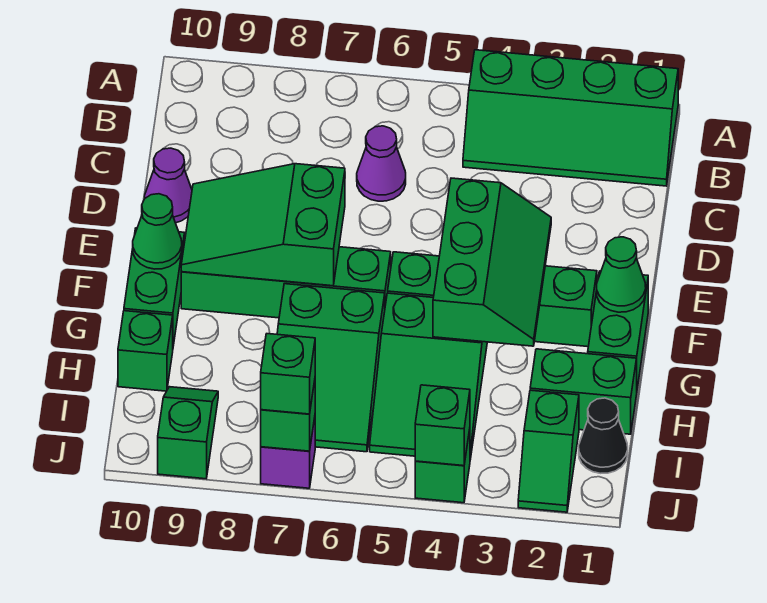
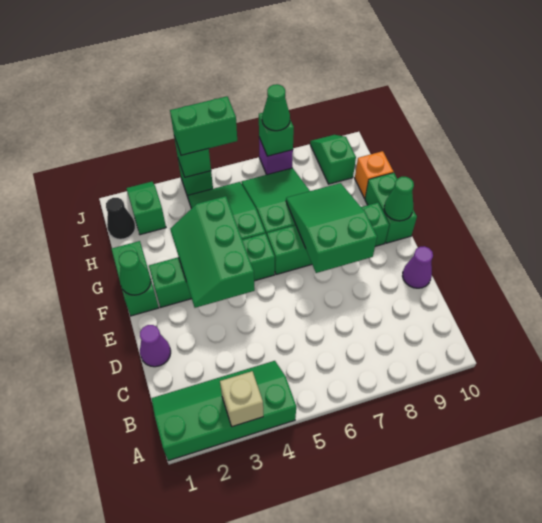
none -> tan 1x1 brick [220,371,263,427]
purple 1x1 cone [357,126,406,201] -> purple 1x1 cone moved to [140,325,171,367]
green 2x3 slope [181,164,345,286] -> green 2x3 slope turned to [286,183,377,273]
green 1x2 brick [530,349,637,434] -> green 1x2 brick moved to [170,96,237,155]
green 1x1 brick [118,311,173,391] -> orange 1x1 brick [355,151,393,199]
green 1x2 slope [158,387,218,479] -> green 1x2 slope turned to [310,135,356,184]
green 1x1 brick [261,333,315,414] -> green 1x1 cone [262,84,290,131]

